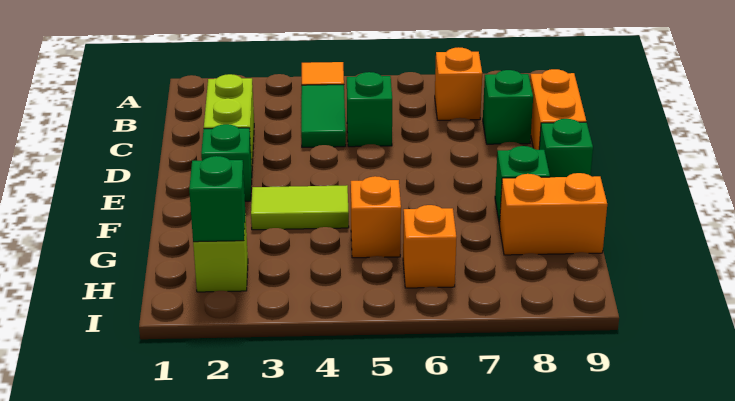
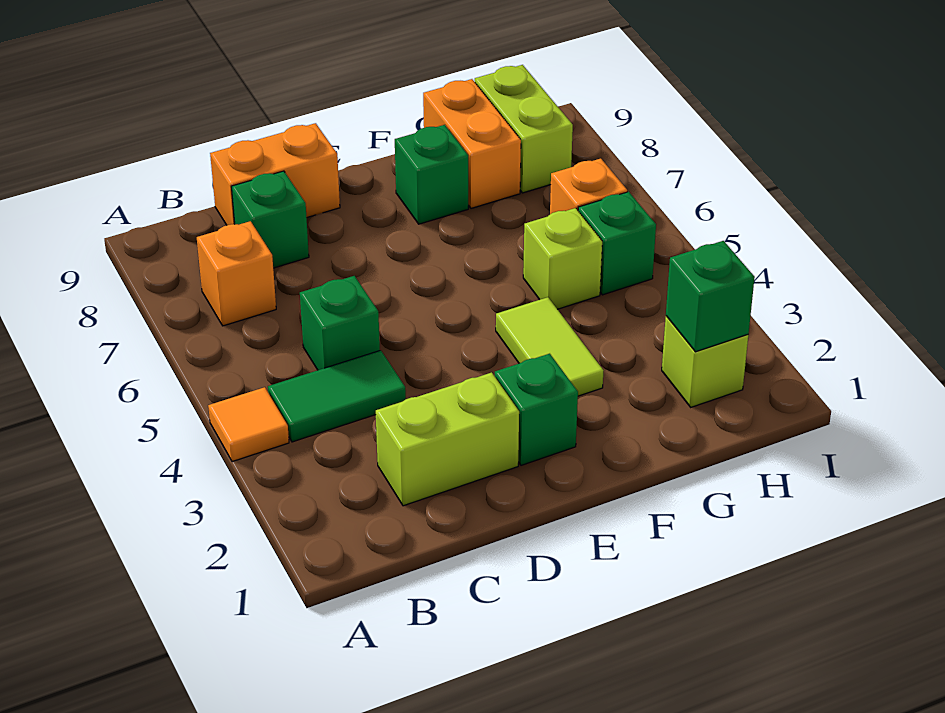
green 1x1 brick [539,119,593,177] -> green 1x1 brick moved to [578,192,656,295]
orange 1x1 brick [351,176,401,258] -> lime 1x1 brick [523,208,602,309]
none -> lime 1x2 brick [475,65,573,193]

